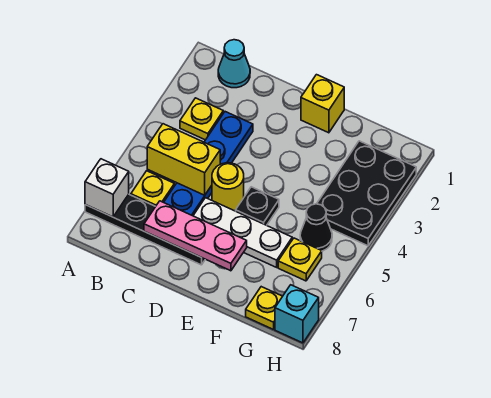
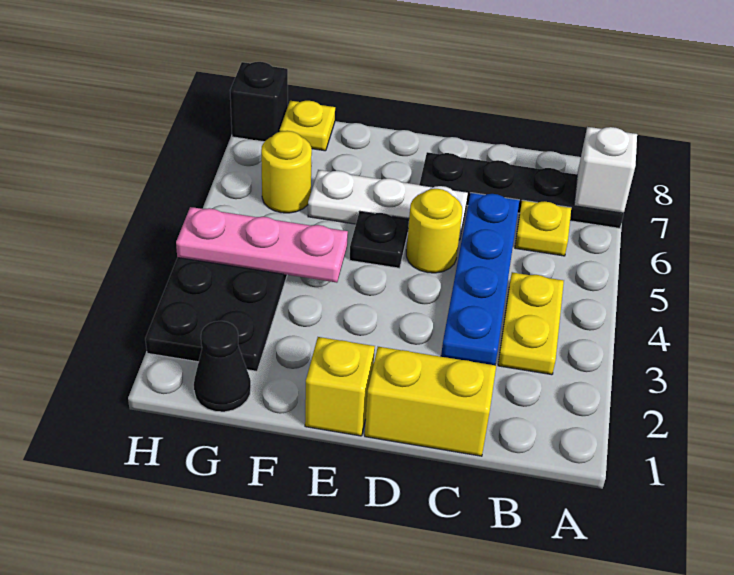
cyan 1x1 cone [218,40,250,88] -> none
yellow 1x1 plate [180,98,223,140] -> yellow 1x2 plate [498,272,564,375]
yellow 1x2 brick [147,124,220,195] -> yellow 1x2 brick moved to [365,347,496,456]
pink 1x3 plate [144,201,247,271] -> pink 1x3 plate moved to [176,207,348,283]
black 1x1 cone [300,204,332,251] -> black 1x1 cone moved to [194,321,251,412]
yellow 1x1 plate [278,238,322,281] -> yellow 1x1 round brick [261,131,312,213]
cyan 1x1 brick [275,285,319,343] -> black 1x1 brick [230,62,288,142]

